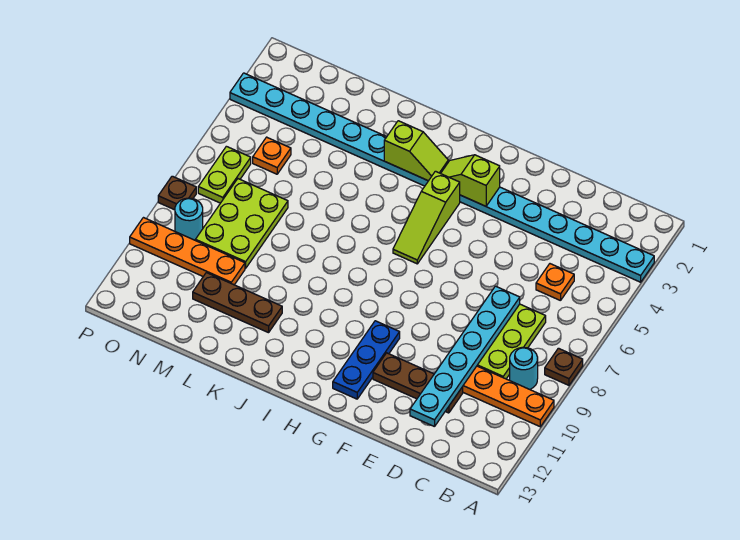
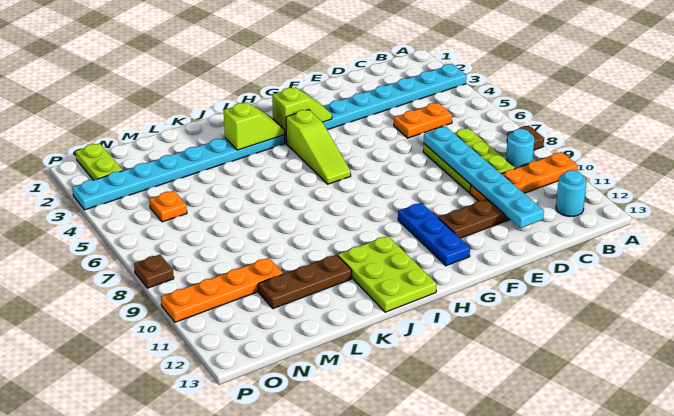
orange 1x1 plate [536,264,574,301] -> orange 1x2 plate [394,103,452,138]
lime 1x2 slope [441,155,500,206] -> lime 1x2 slope turned to [272,87,332,134]
lime 2x3 plate [195,179,288,268] -> lime 2x3 plate moved to [338,236,437,312]
lime 1x2 plate [198,146,251,203] -> lime 1x2 plate moved to [76,143,123,180]
cyan 1x1 round brick [175,198,203,240] -> cyan 1x1 round brick moved to [556,170,587,216]

